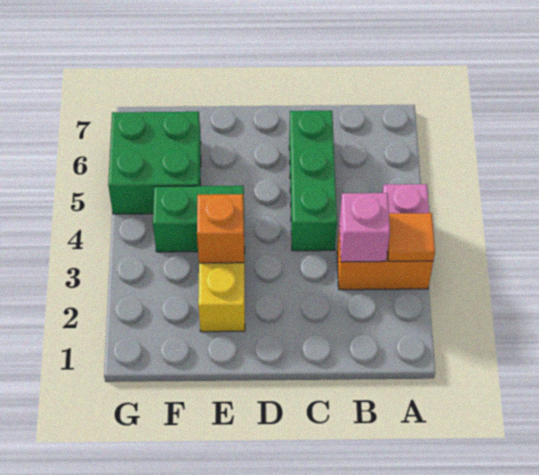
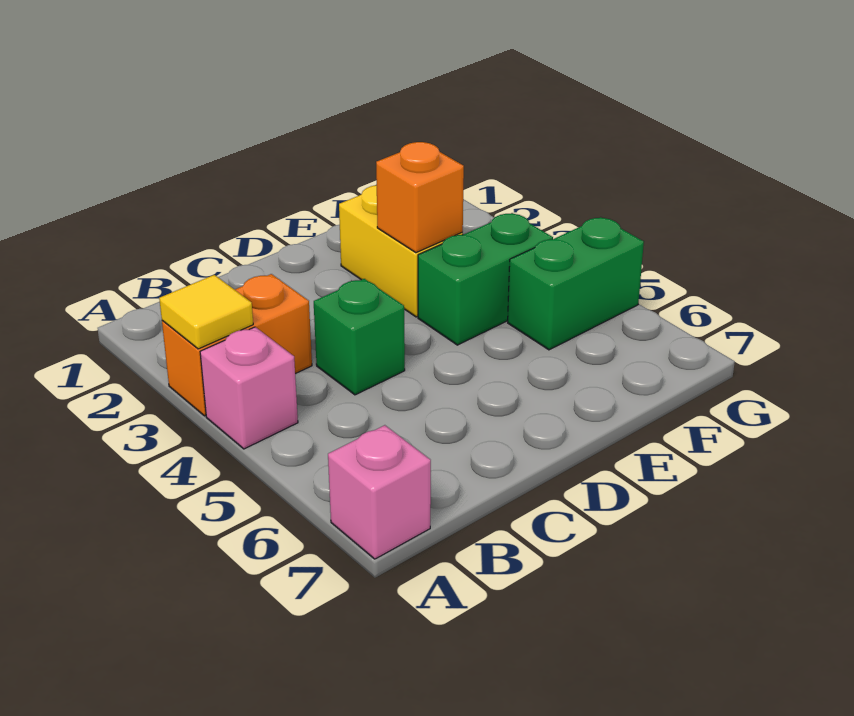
orange 1x1 tile [388,213,435,261] -> yellow 1x1 tile [159,275,253,349]
pink 1x1 brick [339,193,390,262] -> pink 1x1 brick moved to [328,425,431,559]
green 1x3 brick [289,111,337,251] -> green 1x1 brick [314,279,405,395]
green 2x2 brick [108,112,201,214] -> green 1x2 brick [508,217,644,350]

